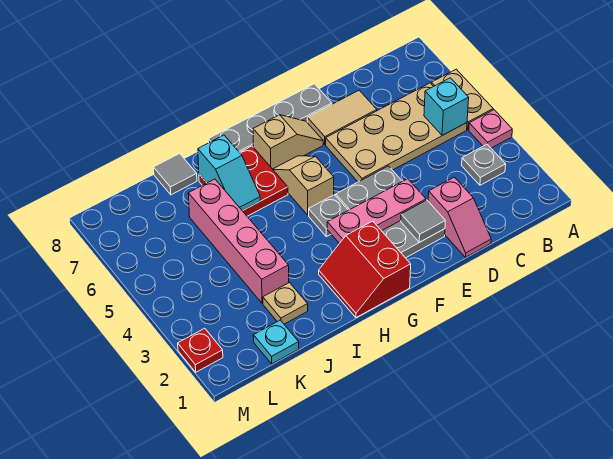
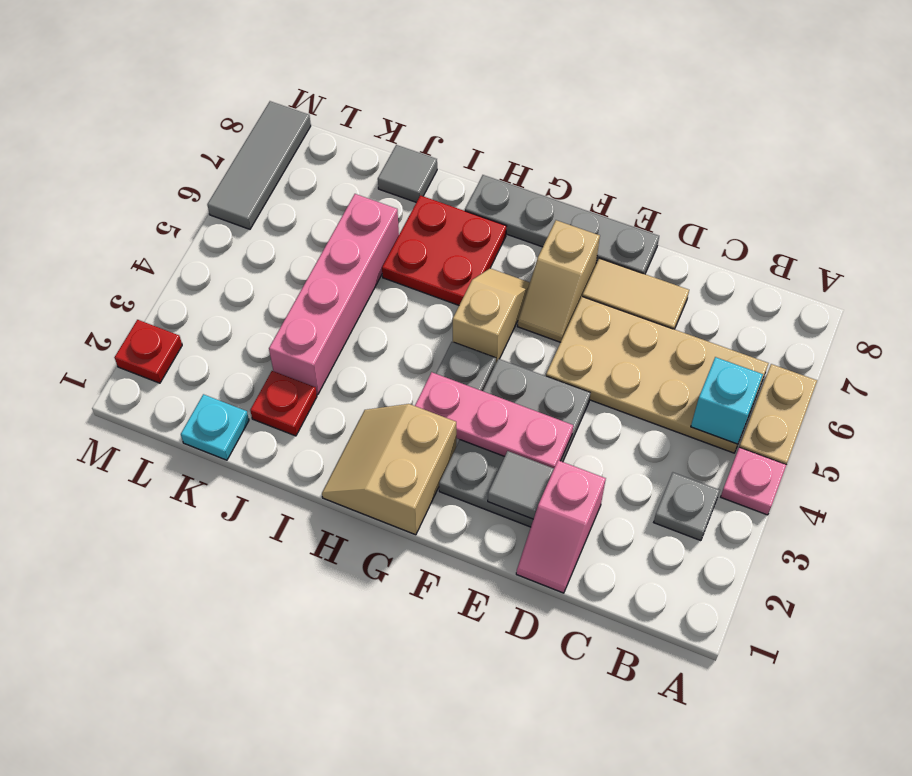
tan 1x2 slope [253,115,323,169] -> tan 1x2 slope turned to [518,220,600,342]
red 2x2 slope [319,221,411,318] -> tan 2x2 slope [322,404,456,535]
cyan 1x2 slope [198,135,260,211] -> none
tan 1x1 plate [263,283,308,324] -> red 1x1 plate [250,371,317,436]
none -> grey 1x3 tile [207,101,311,229]

